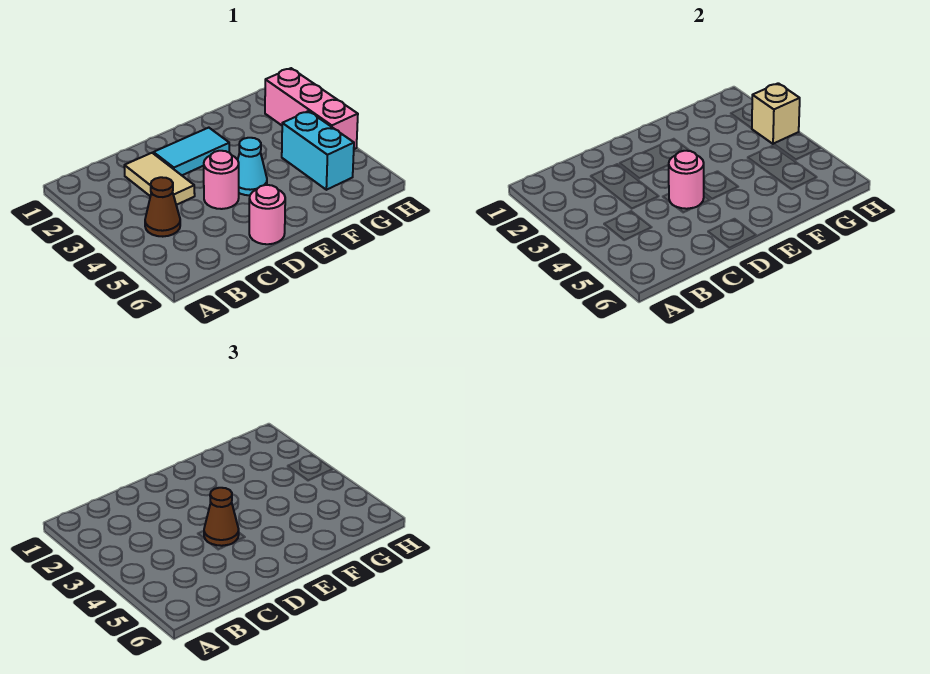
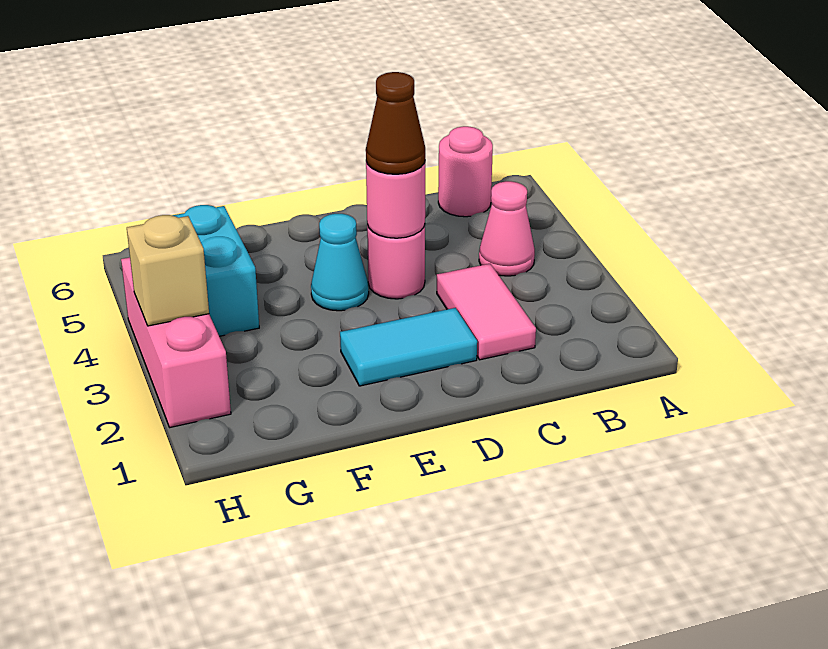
brown 1x1 cone [145,177,180,237] -> pink 1x1 cone [479,181,535,276]
tan 1x2 tile [124,153,195,205] -> pink 1x2 tile [437,264,536,360]
pink 1x1 round brick [249,185,285,244] -> pink 1x1 round brick moved to [438,126,493,217]

